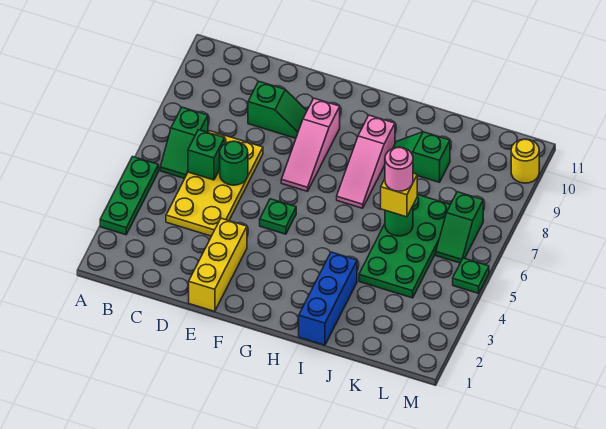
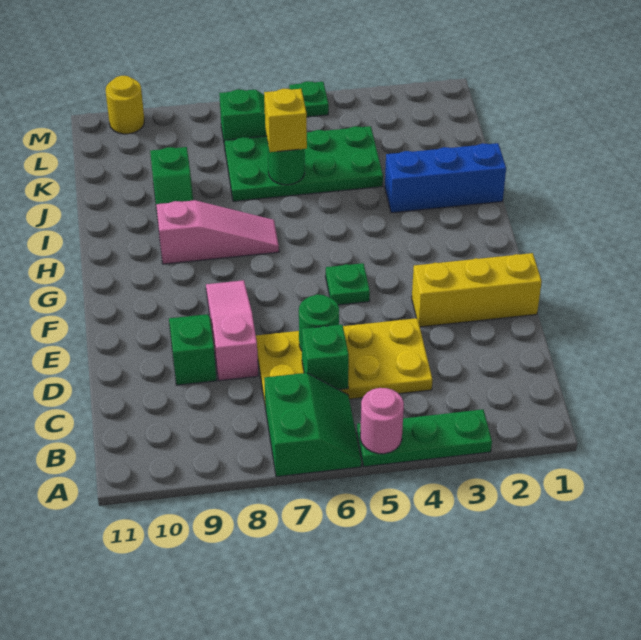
green 1x2 slope [160,107,208,179] -> green 2x2 slope [264,373,362,477]
pink 1x3 slope [281,98,340,191] -> pink 1x3 slope turned to [206,280,258,381]
pink 1x1 round brick [385,147,413,191] -> pink 1x1 round brick moved to [360,388,404,454]

